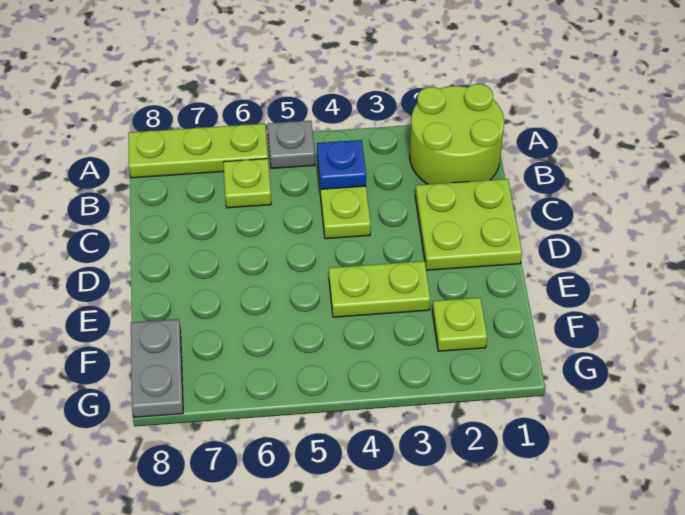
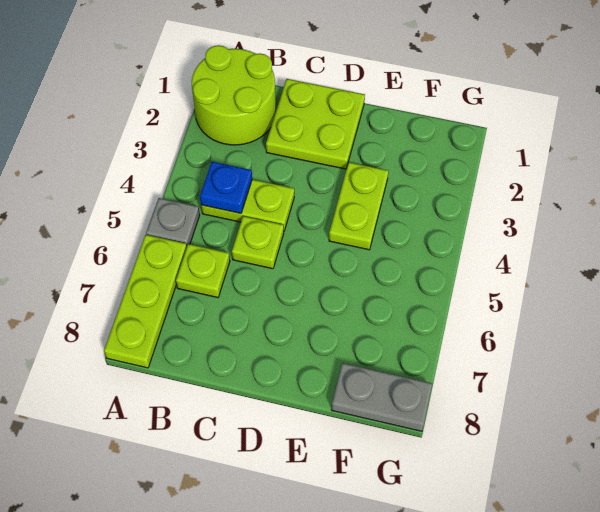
lime 1x1 plate [432,298,487,351] -> lime 1x1 plate moved to [232,216,284,269]

